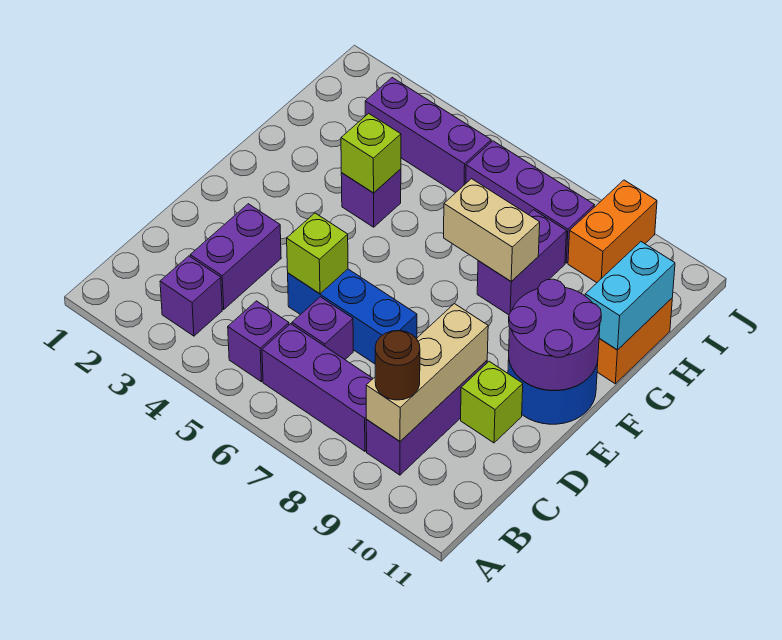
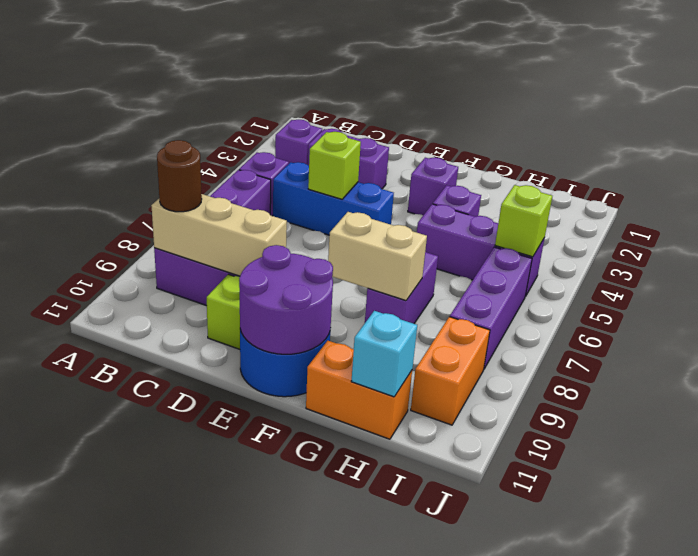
purple 1x1 brick [292,297,353,359] -> purple 1x1 brick moved to [408,158,458,215]
blue 1x3 brick [288,269,417,364] -> blue 1x3 brick turned to [273,162,394,235]
lime 1x1 brick [341,113,401,193] -> lime 1x1 brick moved to [495,185,552,257]
tan 1x2 brick [444,179,540,281] -> tan 1x2 brick turned to [328,212,427,301]
purple 1x2 brick [477,210,567,315] -> purple 1x2 brick turned to [365,252,438,324]
cyan 1x2 brick [585,242,675,350] -> cyan 1x1 brick [351,311,417,397]
purple 1x3 brick [365,78,491,193] -> purple 1x3 brick turned to [417,204,545,296]
orange 1x2 brick [568,180,657,283] -> orange 1x2 brick turned to [411,317,490,425]

